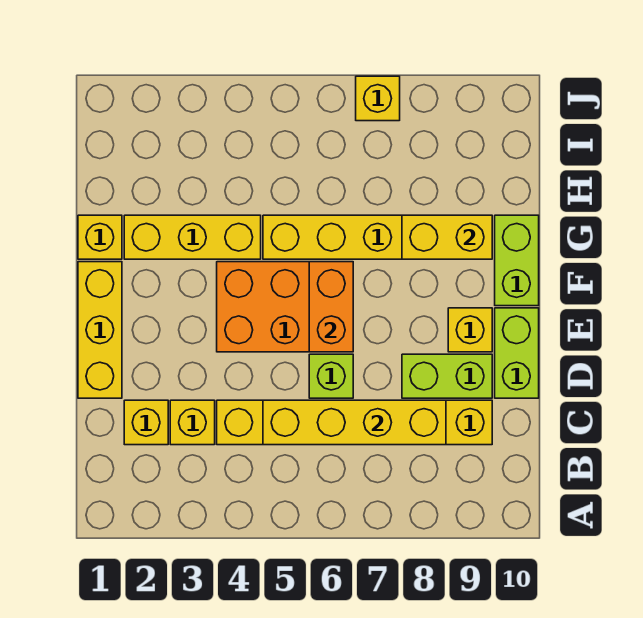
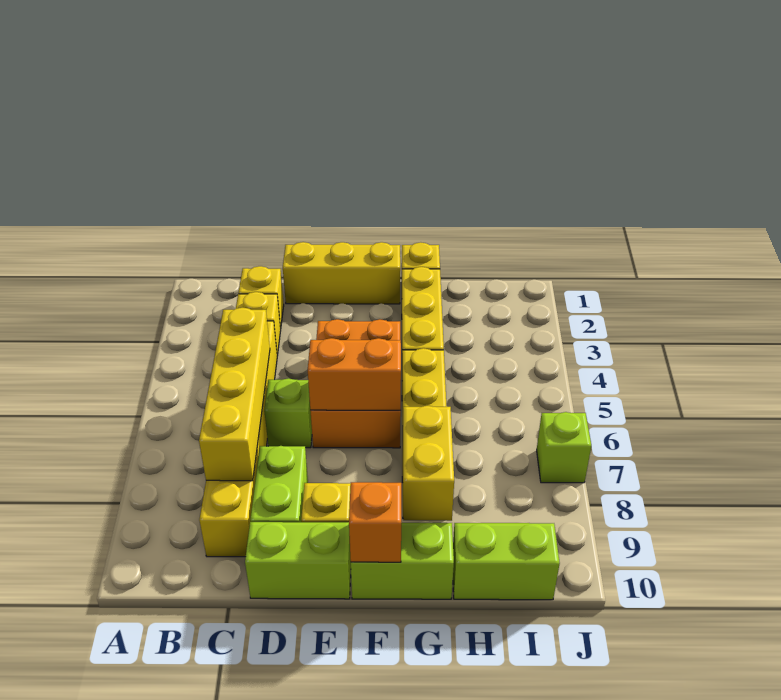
none -> orange 1x1 brick [349,482,401,562]
none -> lime 1x2 brick [453,523,560,600]
yellow 1x1 brick [356,76,400,121] -> lime 1x1 brick [537,412,591,483]

